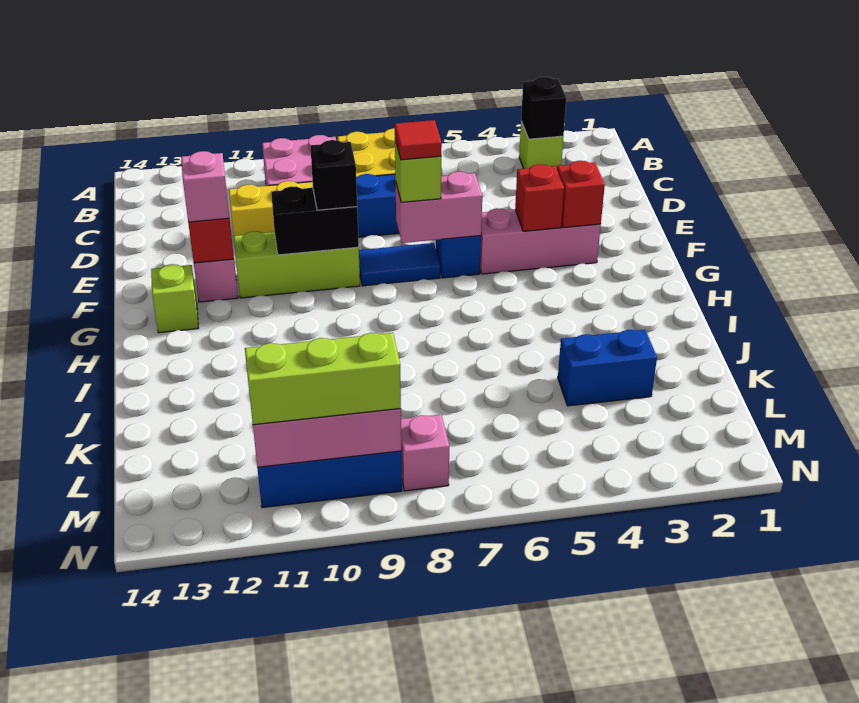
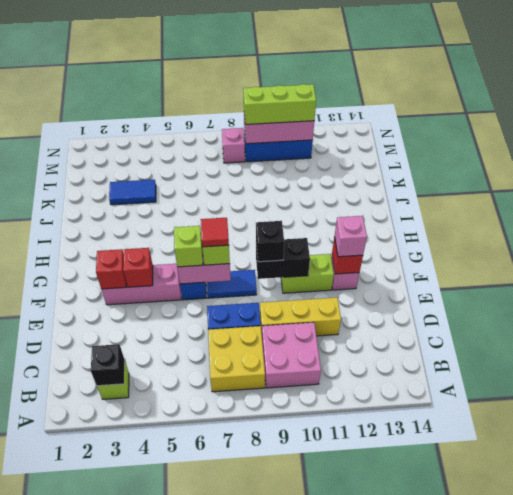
lime 1x3 brick [234,231,360,298] -> lime 1x2 brick [281,254,334,293]
lime 1x1 brick [151,264,198,333] -> lime 1x1 brick moved to [174,226,203,267]
blue 1x2 brick [558,330,657,406] -> blue 1x2 tile [109,180,156,205]

